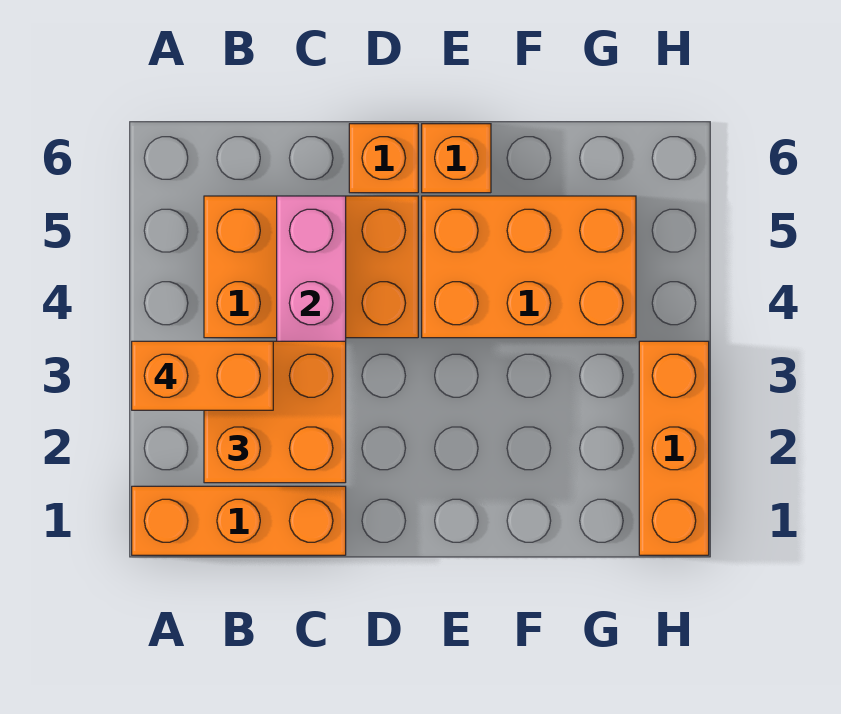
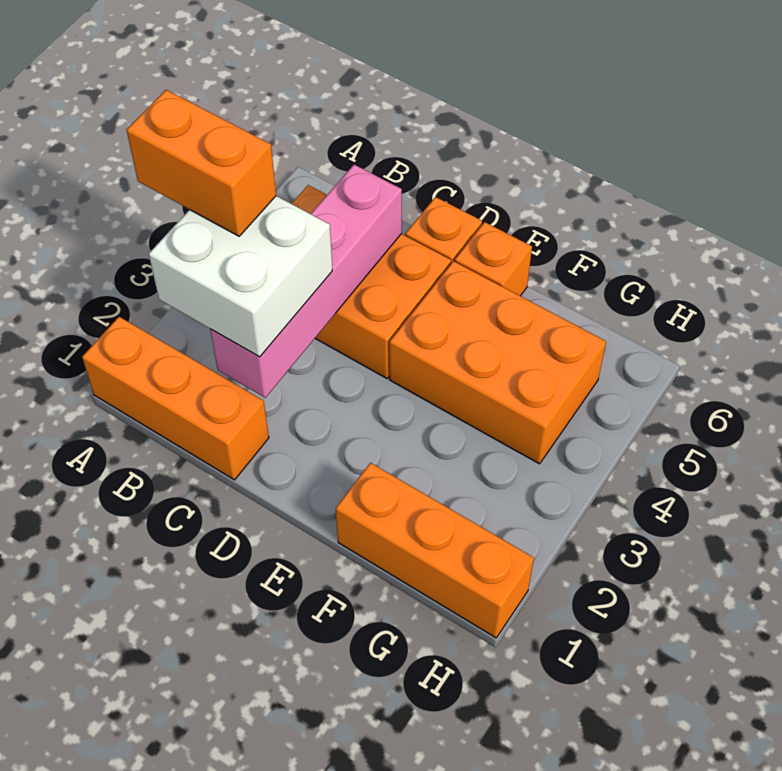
orange 2x2 brick [204,341,346,483] -> white 2x2 brick [149,196,332,357]
orange 1x3 brick [639,341,709,555] -> orange 1x3 brick turned to [336,463,534,638]

